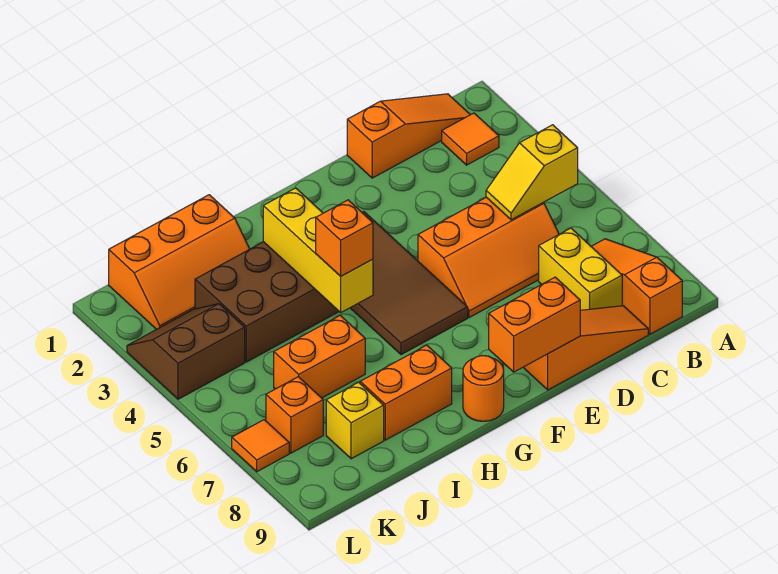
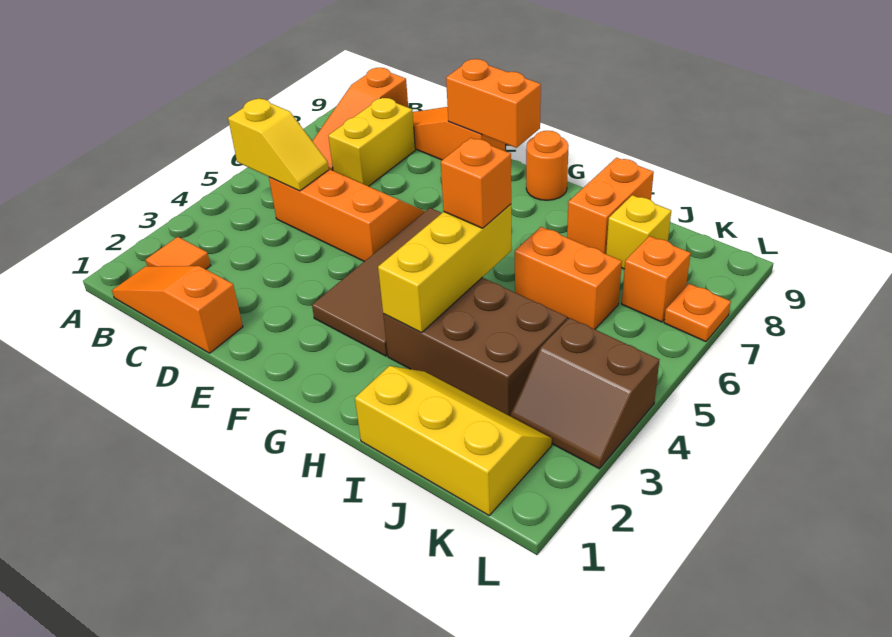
orange 1x2 brick [360,345,452,440] -> orange 1x2 brick turned to [567,158,654,254]
orange 2x3 slope [109,195,250,329] -> yellow 2x3 slope [355,366,552,515]
orange 1x1 tile [232,420,289,472] -> orange 1x1 plate [664,284,731,342]

